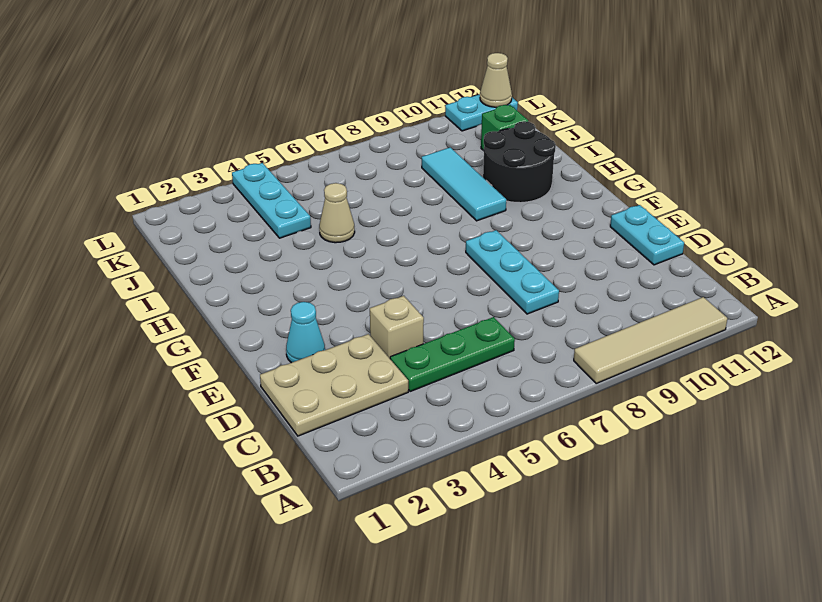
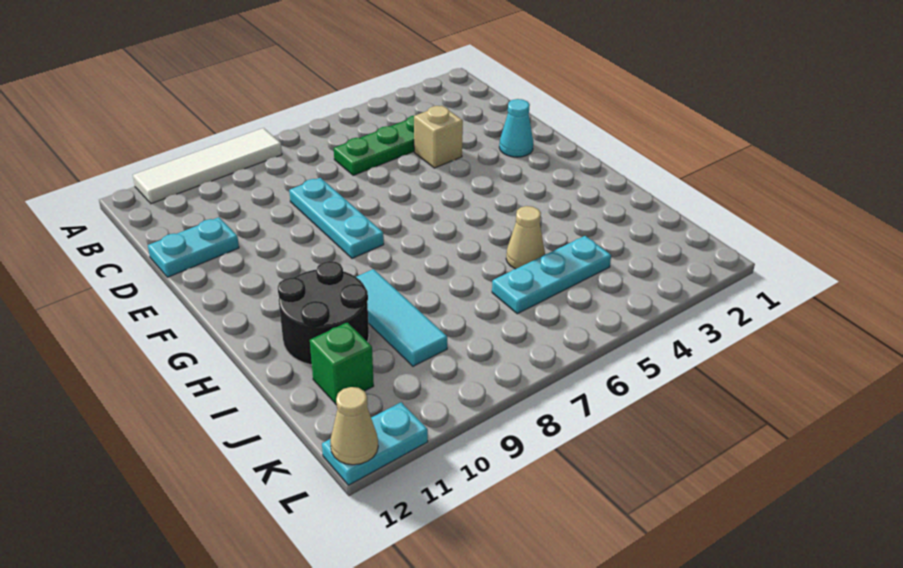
tan 1x4 tile [574,297,727,383] -> white 1x4 tile [133,128,282,204]
tan 2x3 plate [260,334,408,436] -> none
cyan 1x2 plate [610,205,684,265] -> cyan 1x2 plate turned to [148,217,239,277]
cyan 1x3 plate [232,163,311,238] -> cyan 1x3 plate turned to [492,236,611,314]

